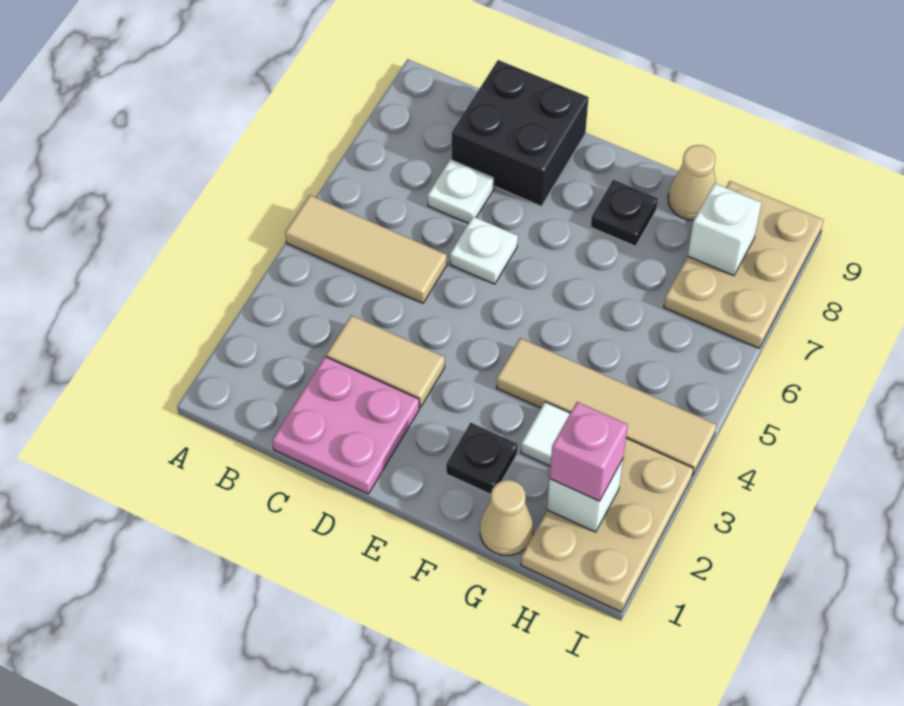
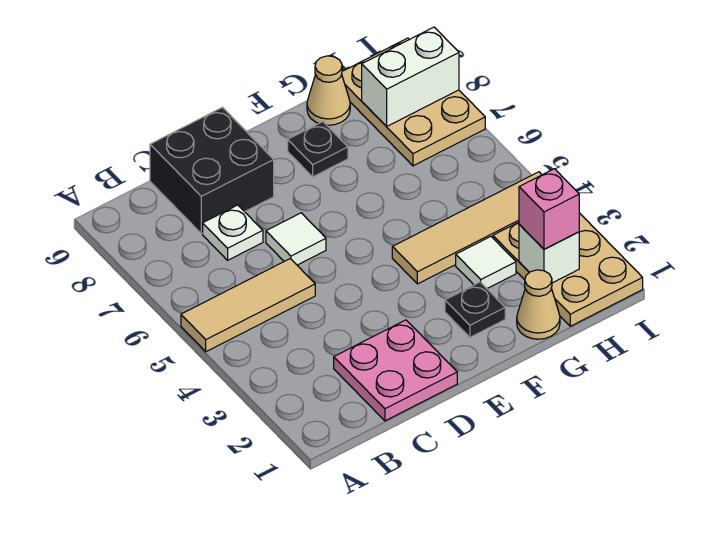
tan 1x2 tile [326,315,445,407] -> none
white 1x1 plate [450,217,518,284] -> white 1x1 tile [266,213,326,265]
white 1x1 brick [688,183,762,276] -> white 1x2 brick [362,27,459,126]

